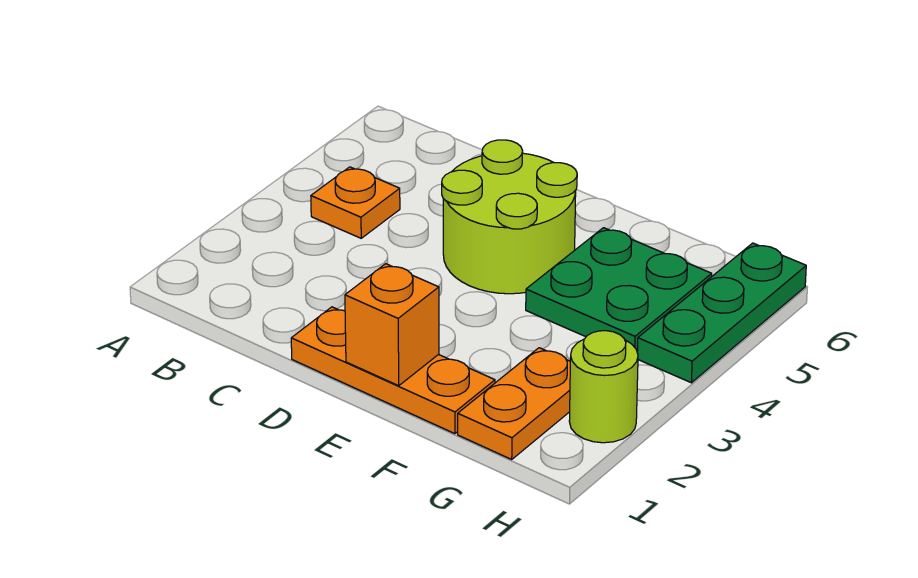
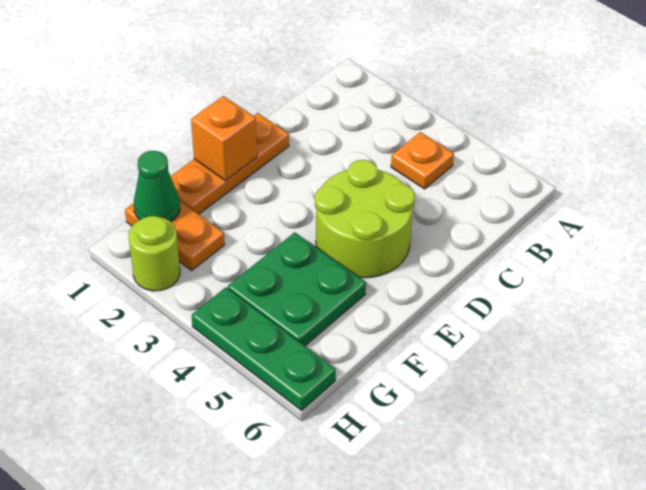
none -> green 1x1 cone [134,151,180,222]

